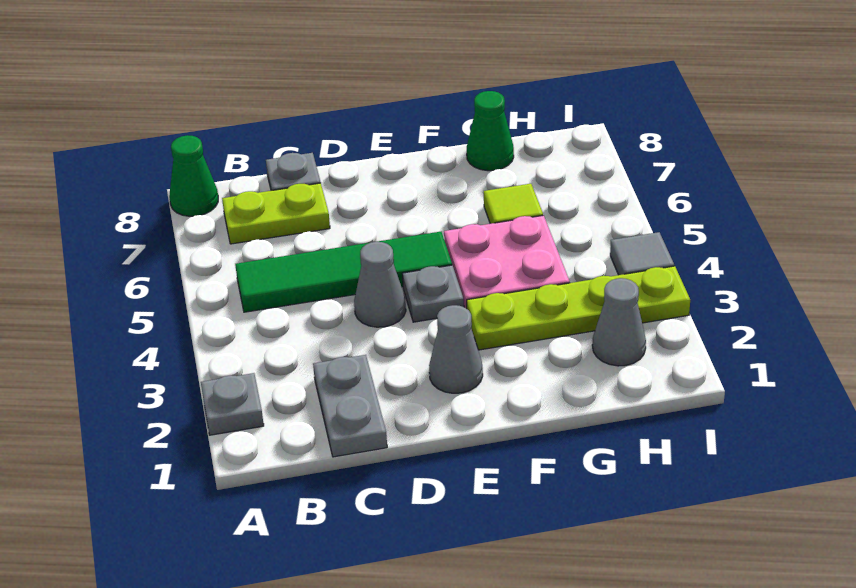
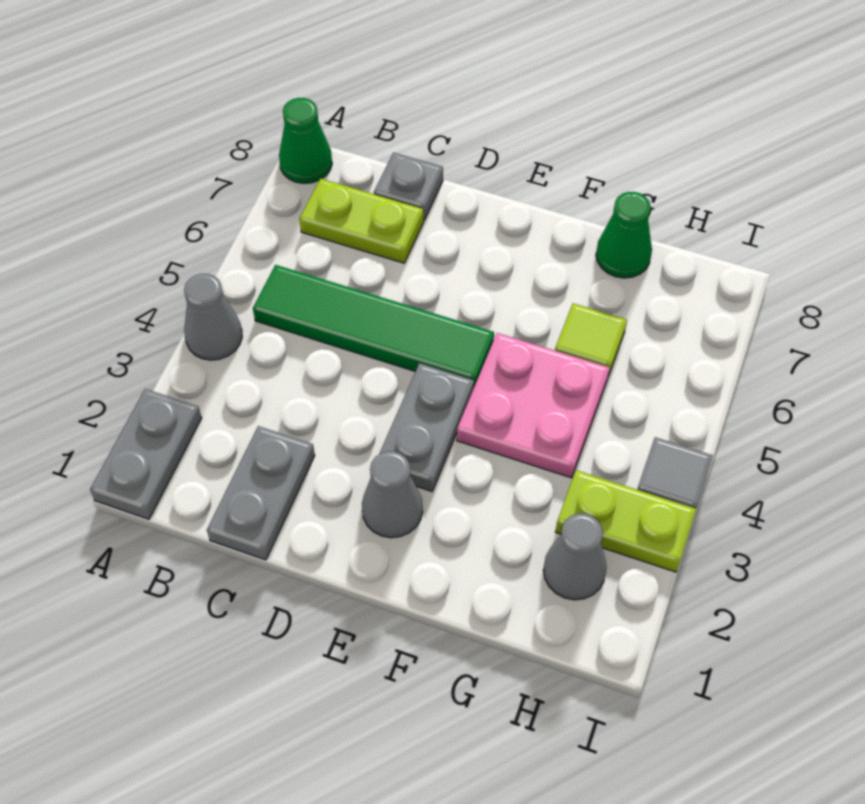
grey 1x1 plate [201,373,264,435] -> grey 1x2 plate [90,389,202,519]
grey 1x1 cone [354,242,406,327] -> grey 1x1 cone moved to [184,274,242,360]
grey 1x1 plate [402,265,464,322] -> grey 1x2 plate [379,363,474,491]
lime 1x4 plate [466,266,690,350] -> lime 1x2 plate [556,470,696,572]

